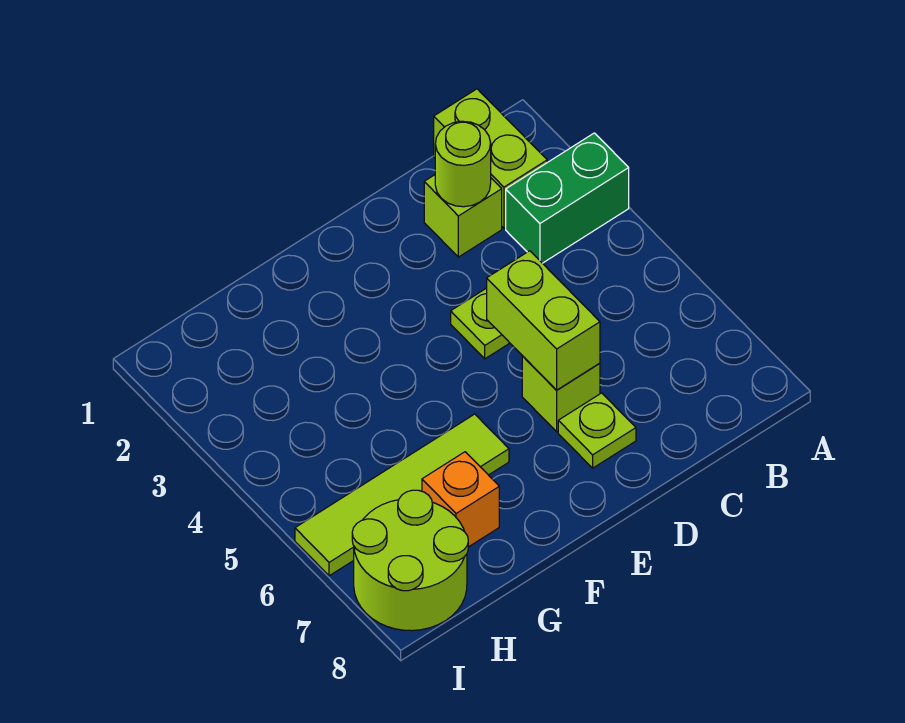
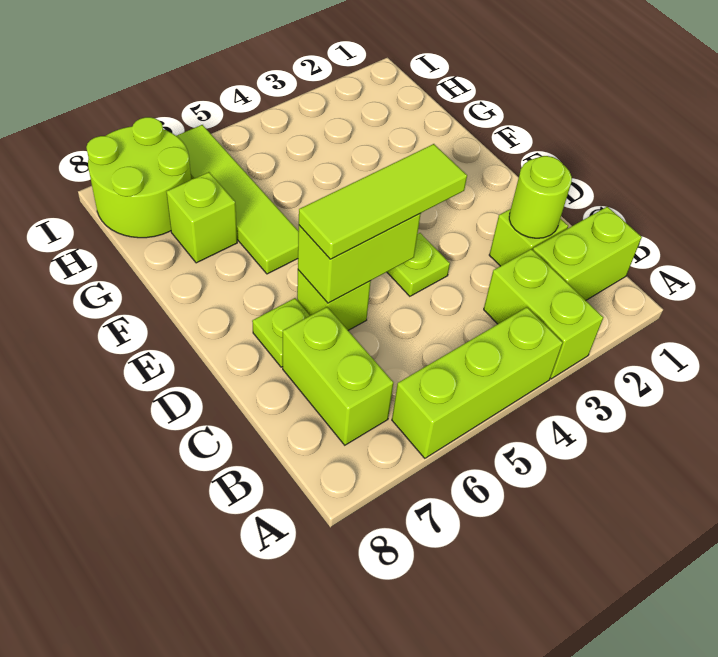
green 1x2 brick [506,133,629,263] -> lime 1x2 brick [484,249,603,379]
none -> lime 1x3 brick [392,307,563,458]
none -> lime 1x2 brick [283,307,393,445]
none -> lime 1x3 tile [299,144,467,259]
orange 1x1 brick [422,452,499,547] -> lime 1x1 brick [166,172,237,263]

